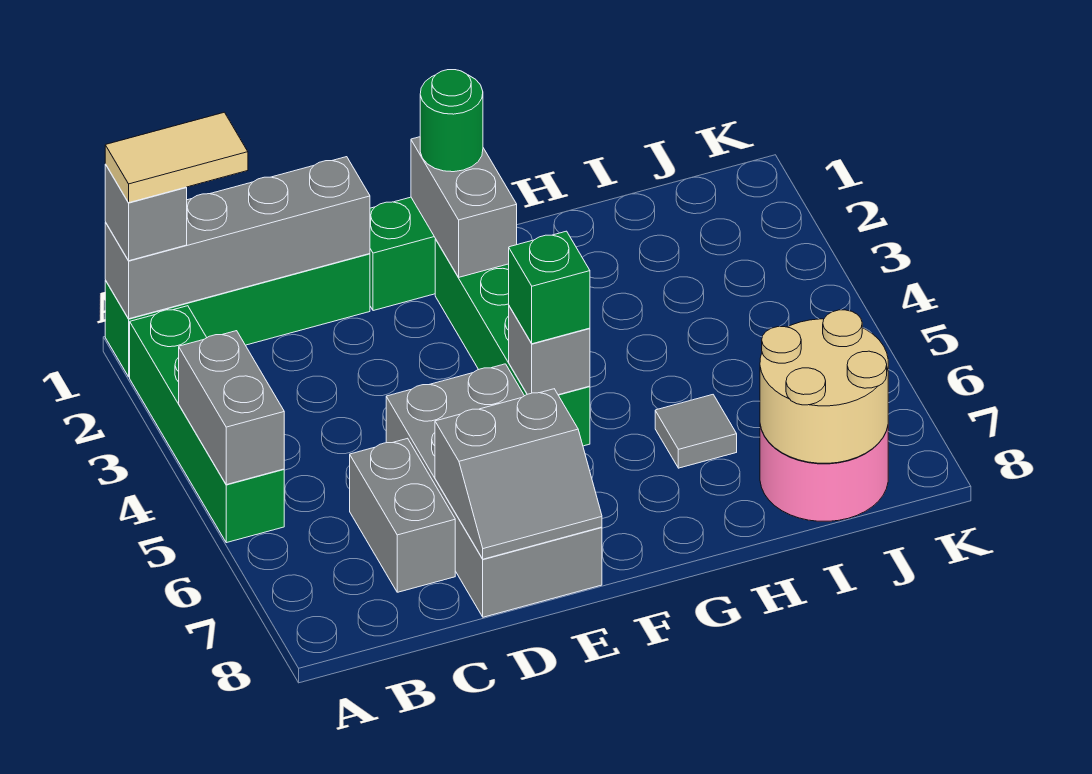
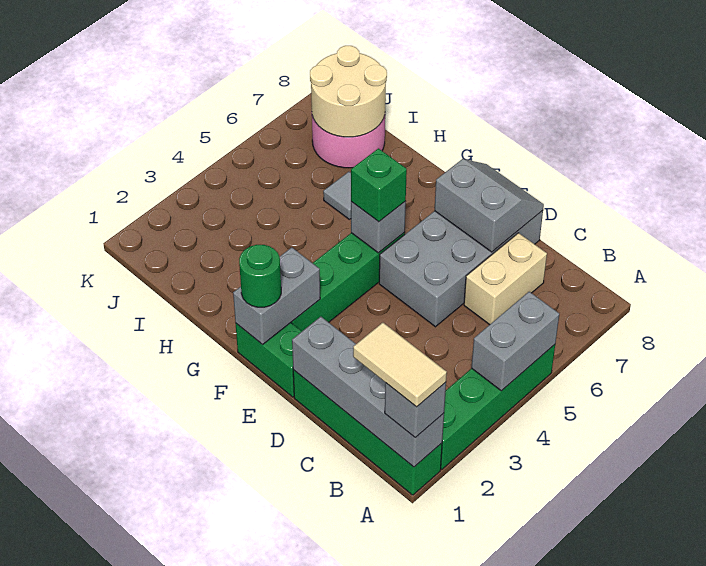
grey 1x2 brick [350,438,455,592] -> tan 1x2 brick [464,233,547,325]

